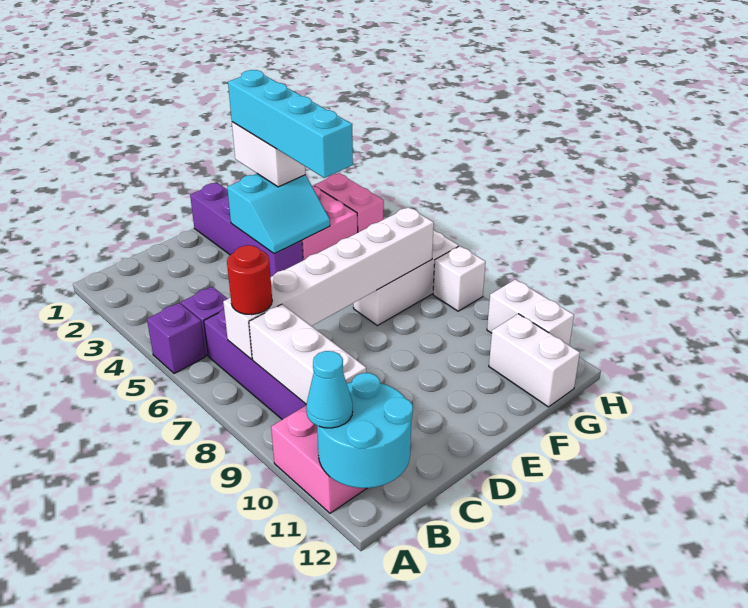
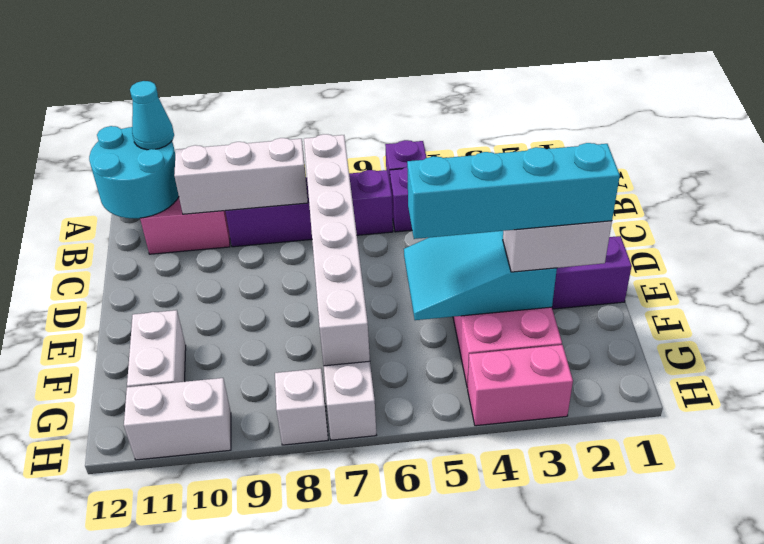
red 1x1 round brick [227,245,272,315] -> none
cyan 2x2 slope [227,174,330,254] -> cyan 2x3 slope [404,231,557,320]
white 1x2 brick [489,314,580,407] -> white 1x2 brick turned to [127,310,186,387]

